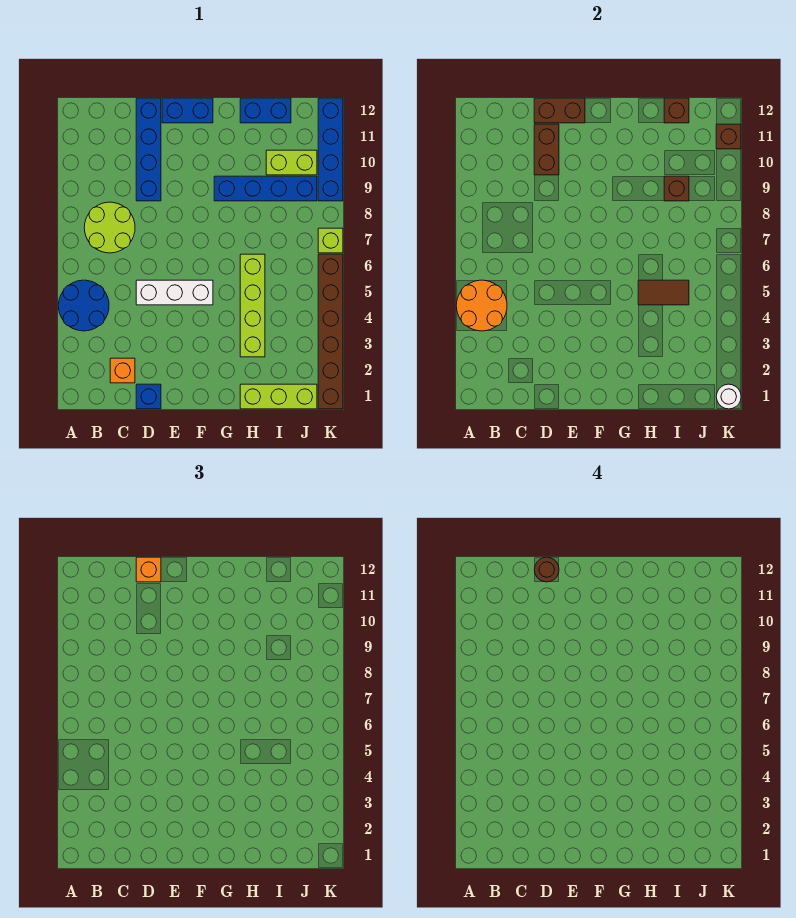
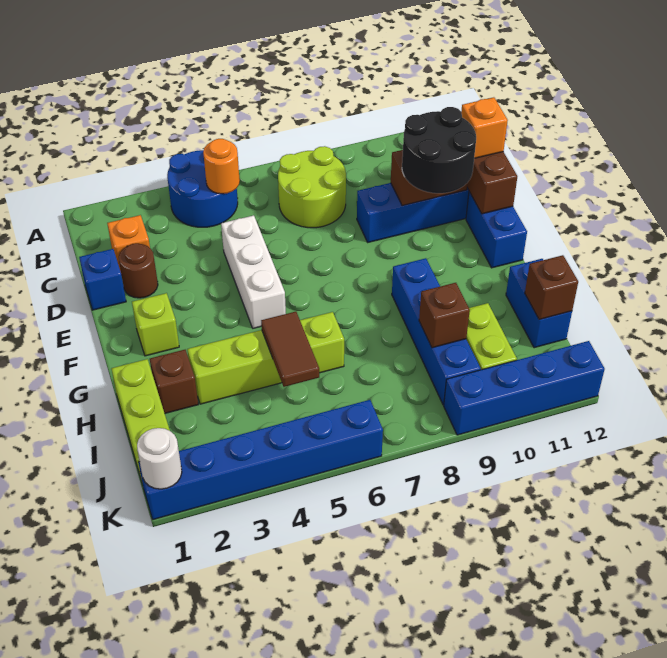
orange 2x2 round brick [456,280,507,331] -> orange 1x1 round brick [203,139,240,194]
none -> black 2x2 round brick [402,107,476,193]
brown 1x1 round brick [534,557,559,582] -> brown 1x1 round brick moved to [119,243,158,298]
brown 1x6 brick [318,254,343,409] -> blue 1x6 brick [138,400,383,519]
lime 1x1 brick [318,228,343,253] -> lime 1x1 brick moved to [132,293,179,356]
brown 1x1 brick [716,124,741,149] -> brown 1x1 brick moved to [150,350,198,413]

